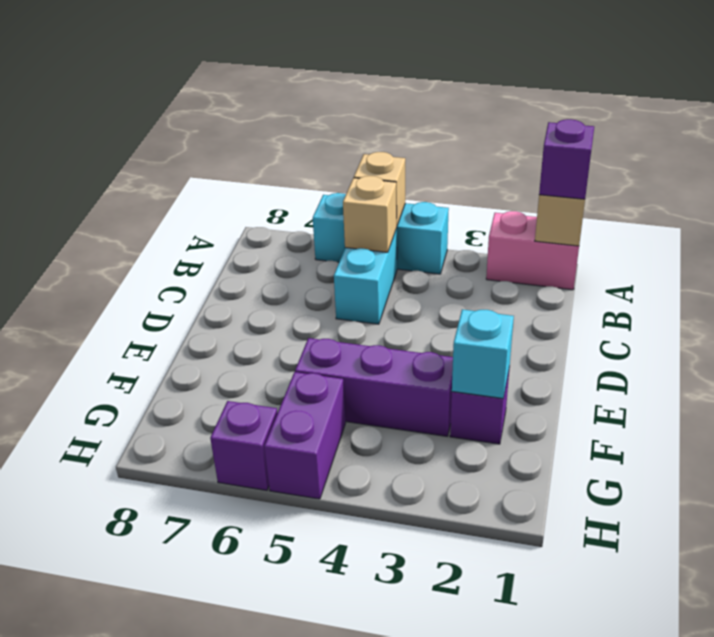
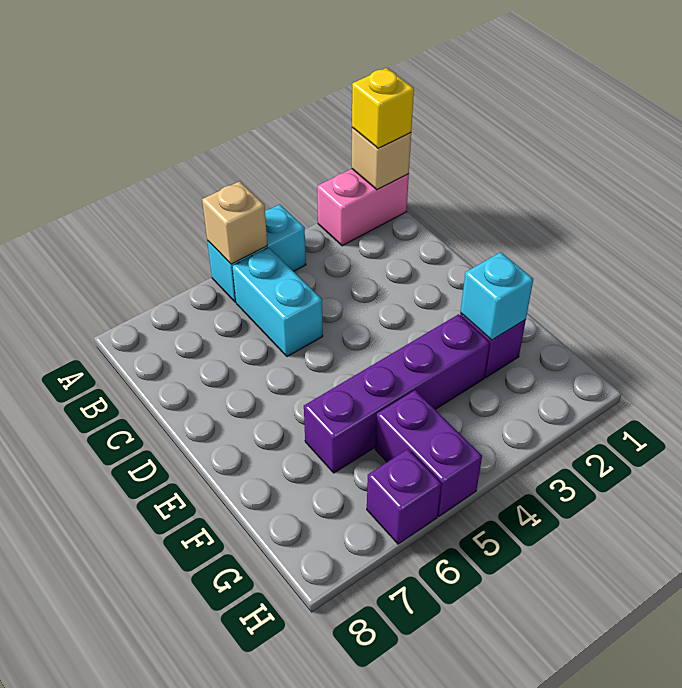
purple 1x1 brick [539,119,594,199] -> yellow 1x1 brick [352,68,414,149]
cyan 1x3 brick [313,193,449,274] -> cyan 1x2 brick [207,204,306,302]
tan 1x1 brick [343,176,397,252] -> none
purple 1x3 brick [295,338,453,436] -> purple 1x4 brick [304,314,490,473]

